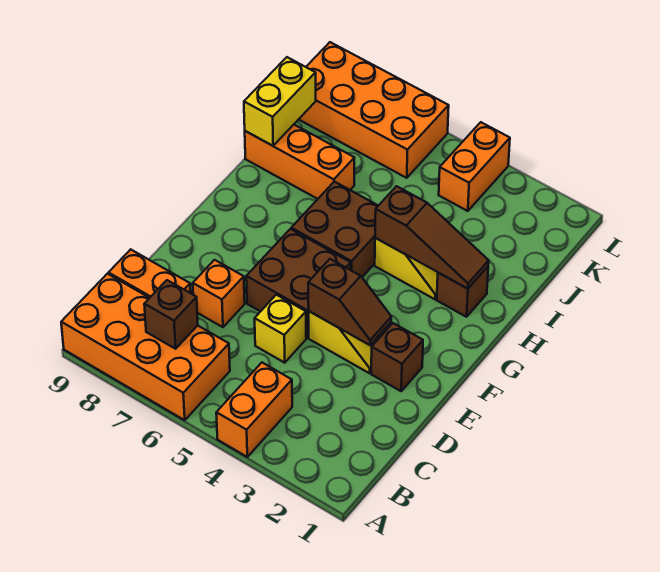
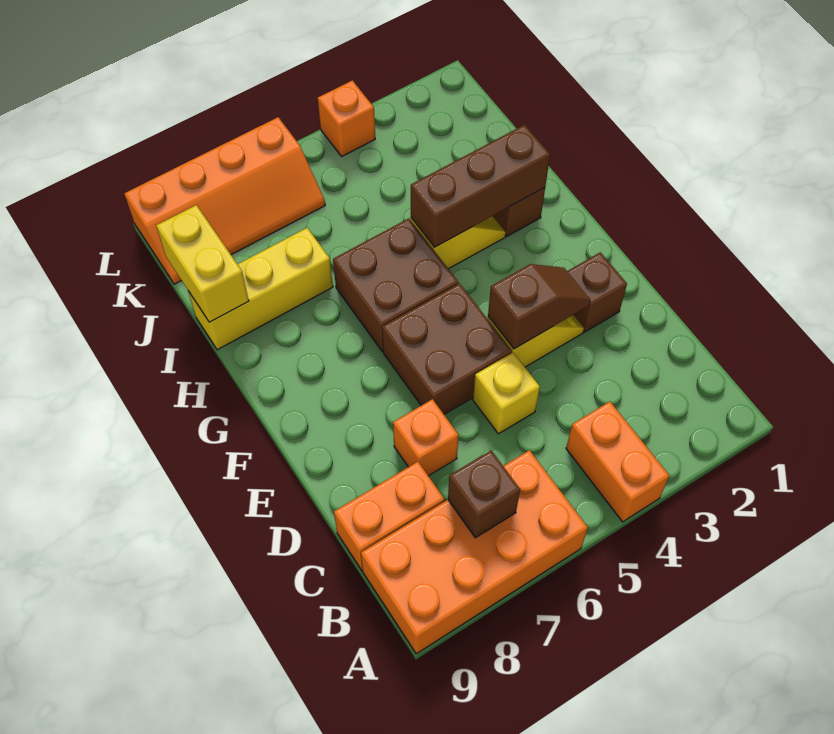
brown 1x3 slope [375,186,489,289] -> brown 1x3 brick [411,125,550,247]
orange 1x3 brick [245,125,354,199] -> yellow 1x3 brick [188,228,333,350]
orange 1x2 brick [439,122,510,211] -> orange 1x1 brick [318,80,375,157]
orange 2x4 brick [299,42,449,178] -> orange 2x4 slope [124,117,325,284]

